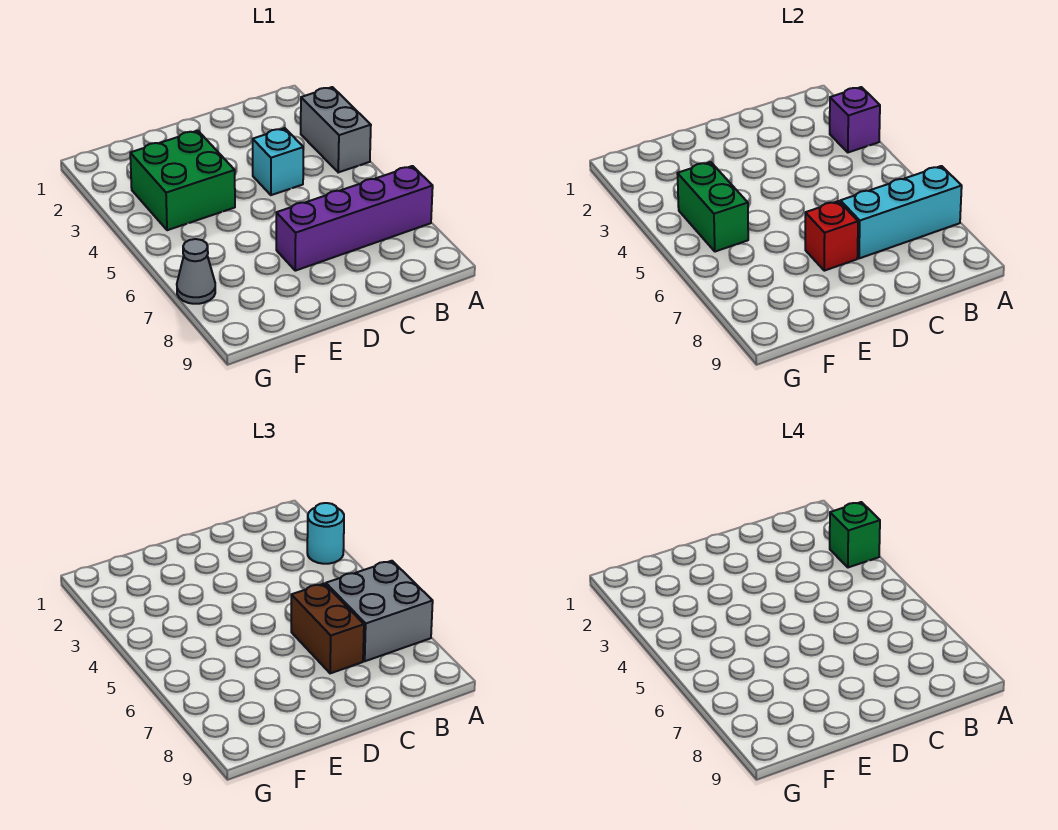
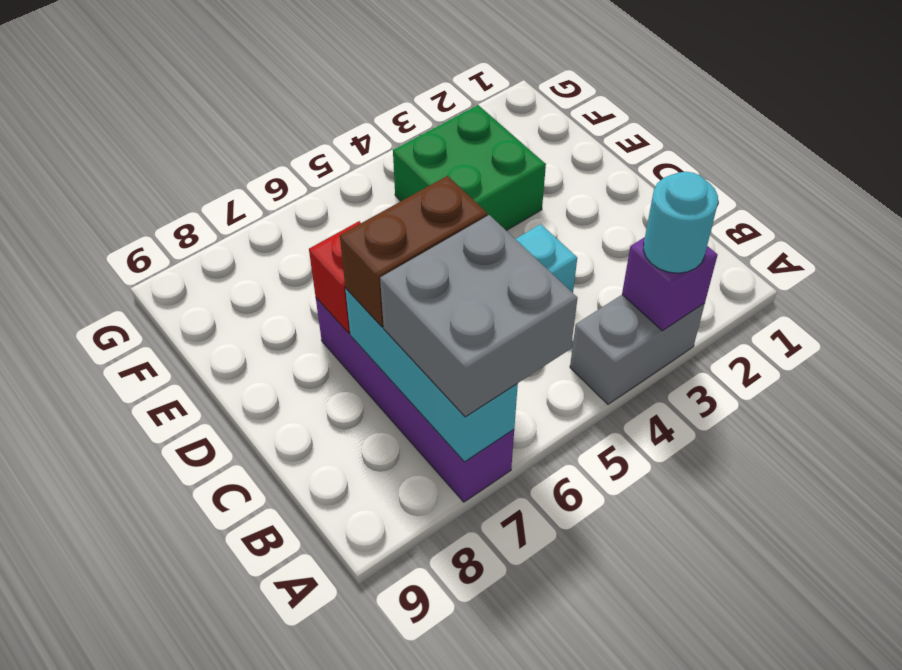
green 1x1 brick [830,502,880,567] -> none
green 1x2 brick [677,162,748,252] -> none
grey 1x1 cone [177,239,215,304] -> none

